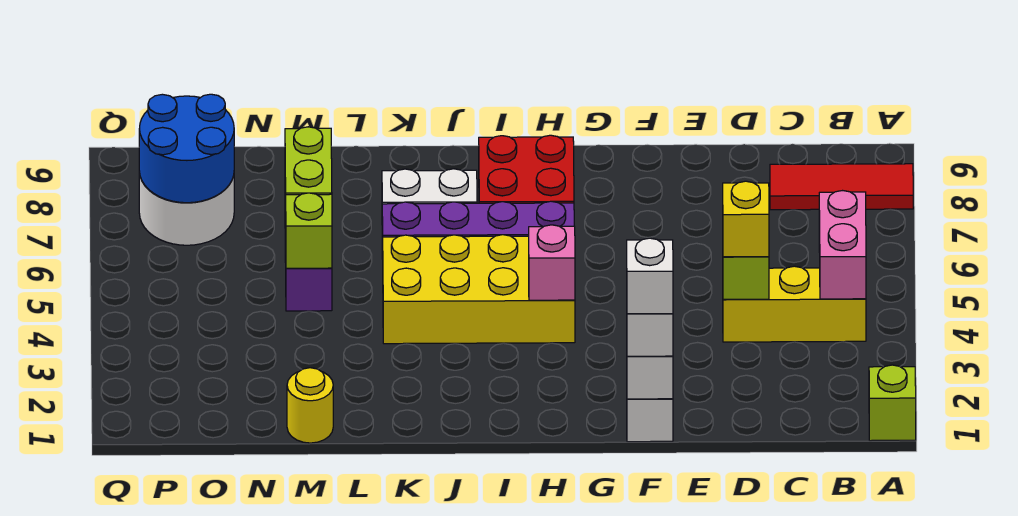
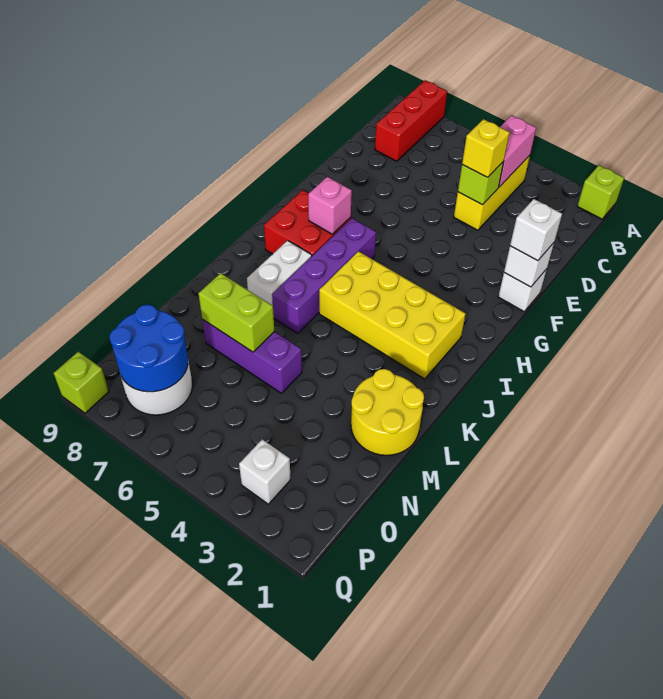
red 1x3 tile [770,164,913,210] -> red 1x3 brick [375,80,447,161]
pink 1x2 brick [819,191,866,299] -> pink 1x2 brick turned to [499,116,536,187]
white 1x1 brick [627,238,673,314] -> white 1x1 brick moved to [239,439,291,504]
yellow 2x4 brick [383,235,575,344] -> yellow 2x4 brick turned to [319,251,466,379]
pink 1x1 brick [529,225,575,300] -> pink 1x1 brick moved to [308,177,352,234]
yellow 1x1 round brick [287,368,333,443] -> yellow 2x2 round brick [351,369,424,455]
lime 1x1 brick [286,193,332,268] -> lime 1x1 brick moved to [54,352,109,413]

